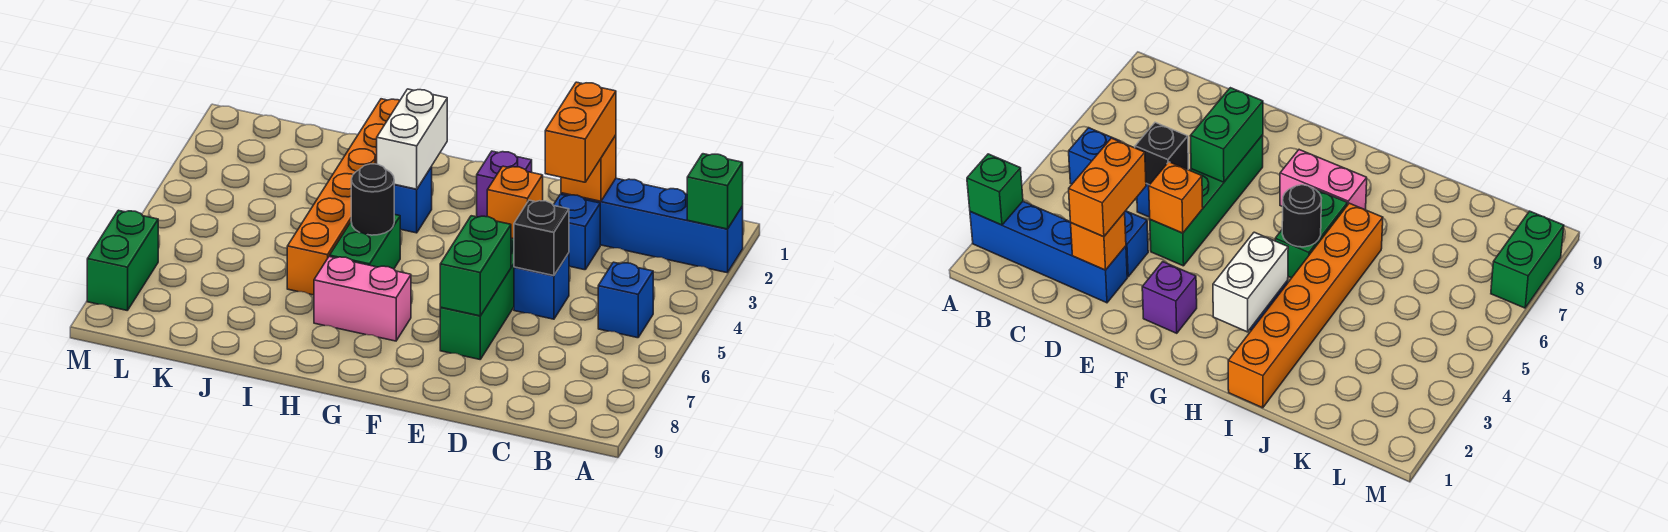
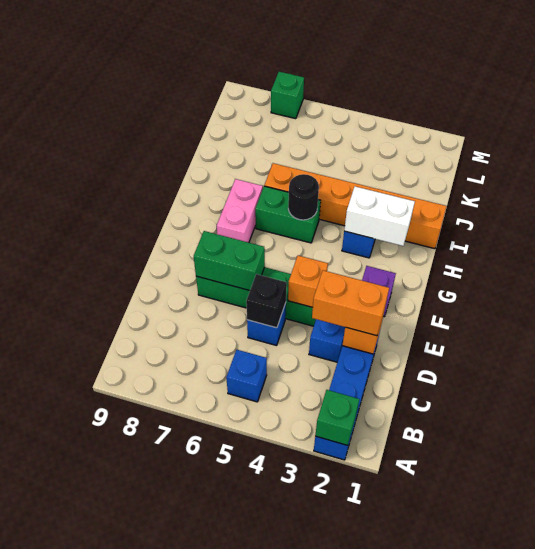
green 1x2 brick [87,210,158,311] -> green 1x1 brick [271,72,304,119]

